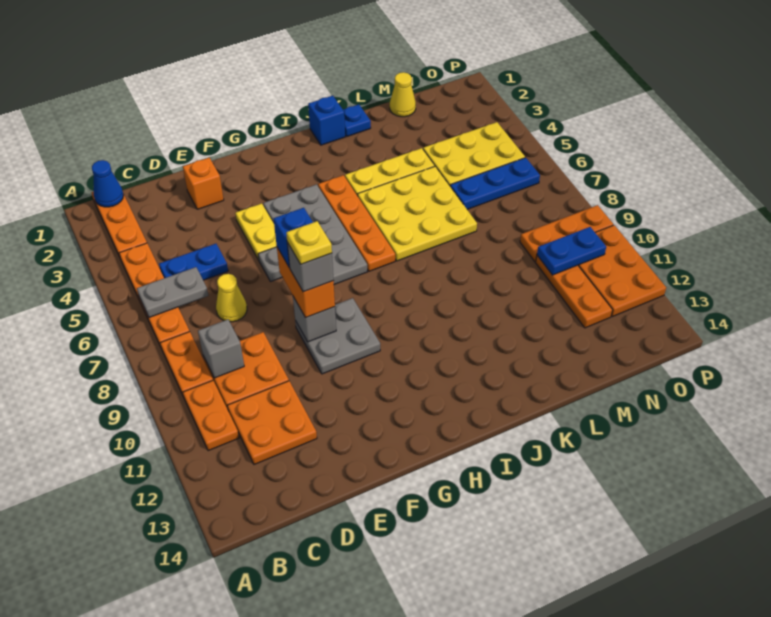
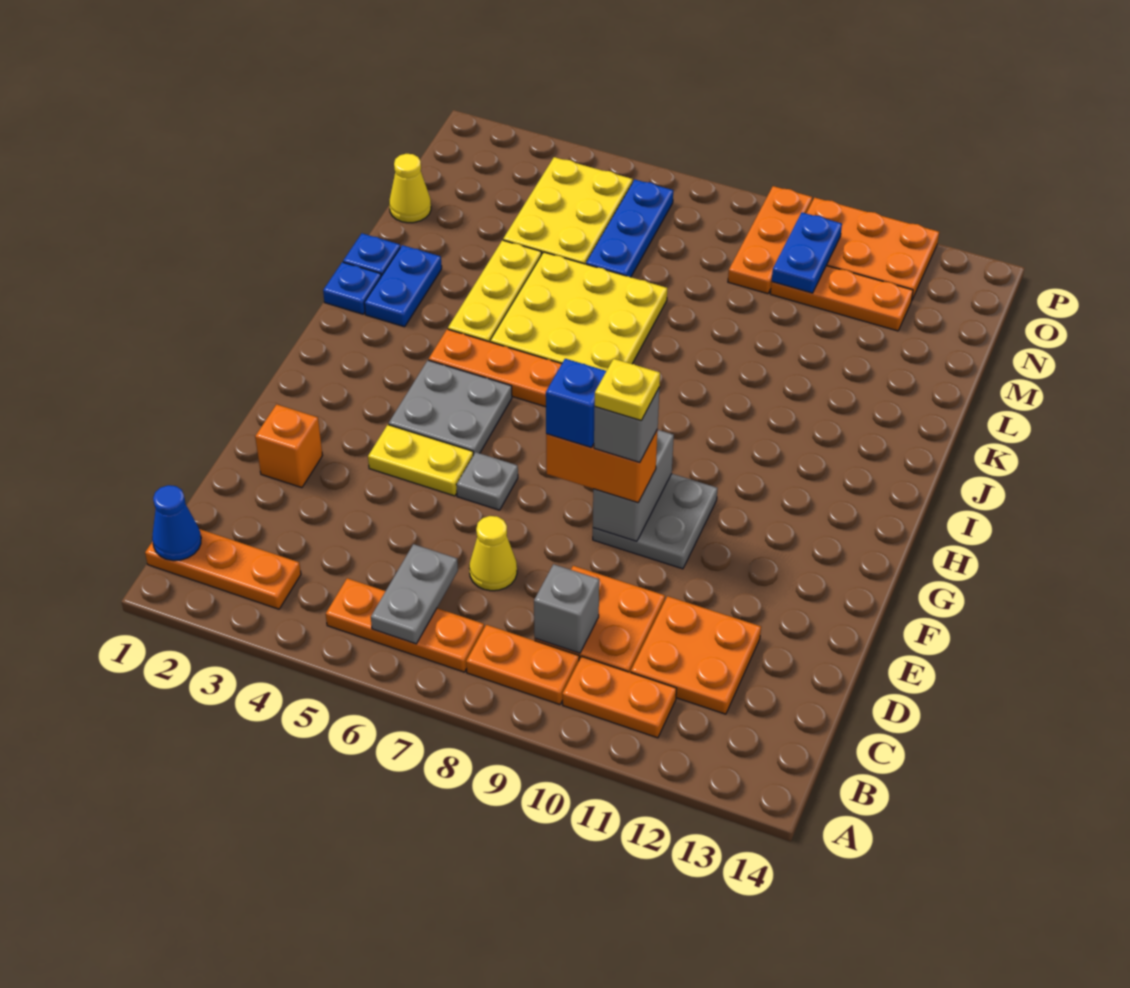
orange 1x4 plate [119,243,190,347] -> orange 1x3 plate [326,578,484,672]
blue 1x2 plate [159,244,228,280] -> blue 1x2 plate moved to [364,245,442,327]
grey 1x1 brick [293,297,336,342] -> grey 1x2 brick [593,430,674,541]
grey 2x4 plate [263,184,367,284] -> grey 2x2 plate [389,360,512,455]
blue 1x1 brick [308,96,345,145] -> blue 1x1 plate [323,262,381,314]

